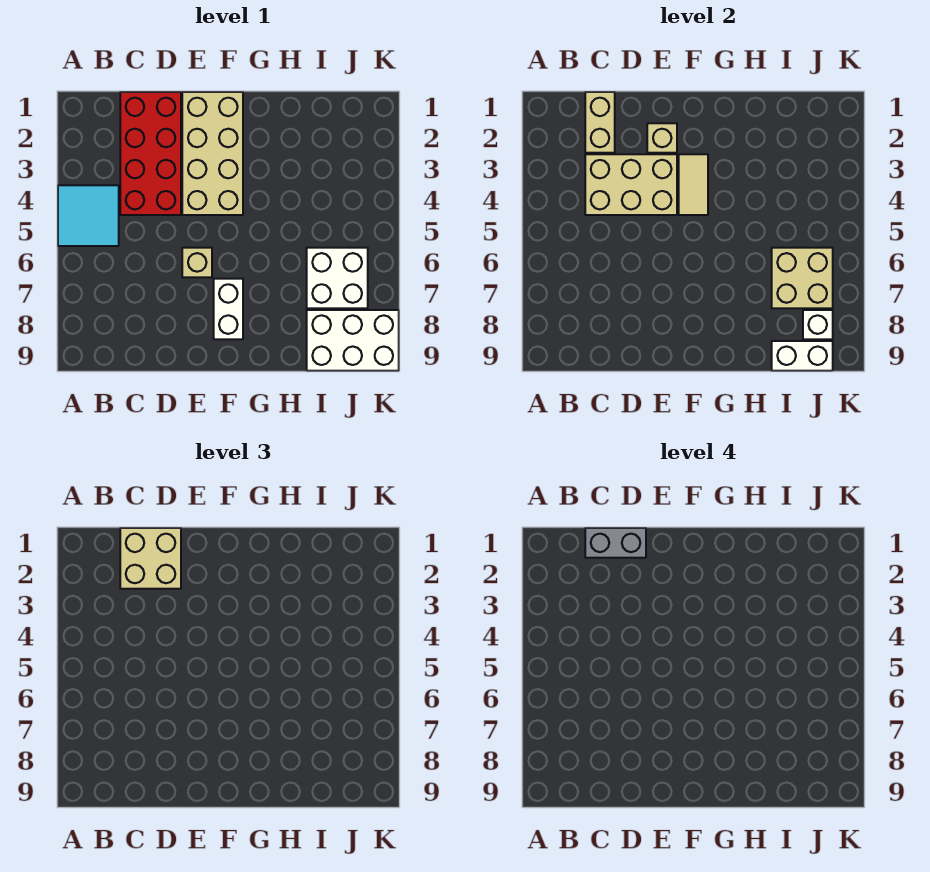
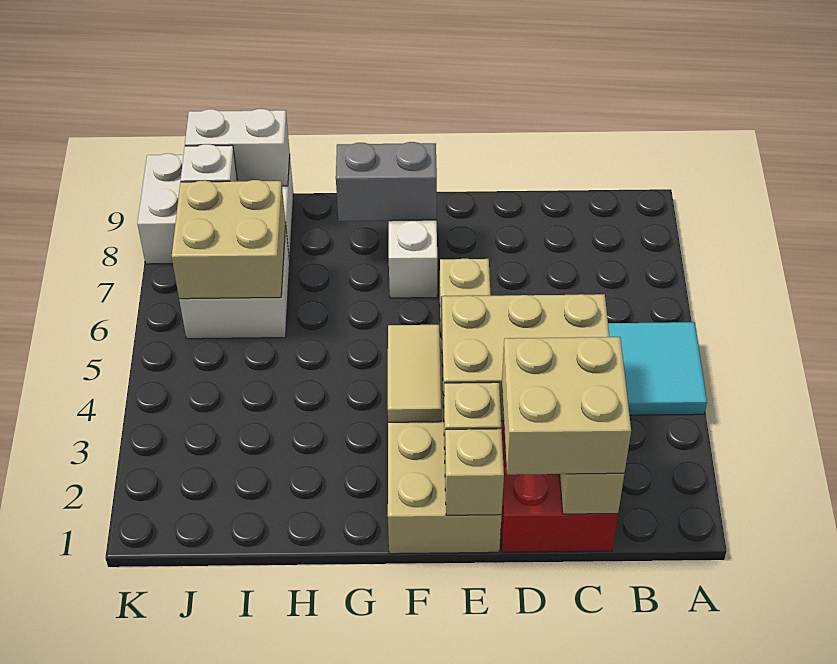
grey 1x2 brick [585,528,646,558] -> grey 1x2 brick moved to [336,142,437,221]
none -> tan 1x1 brick [445,429,504,515]

